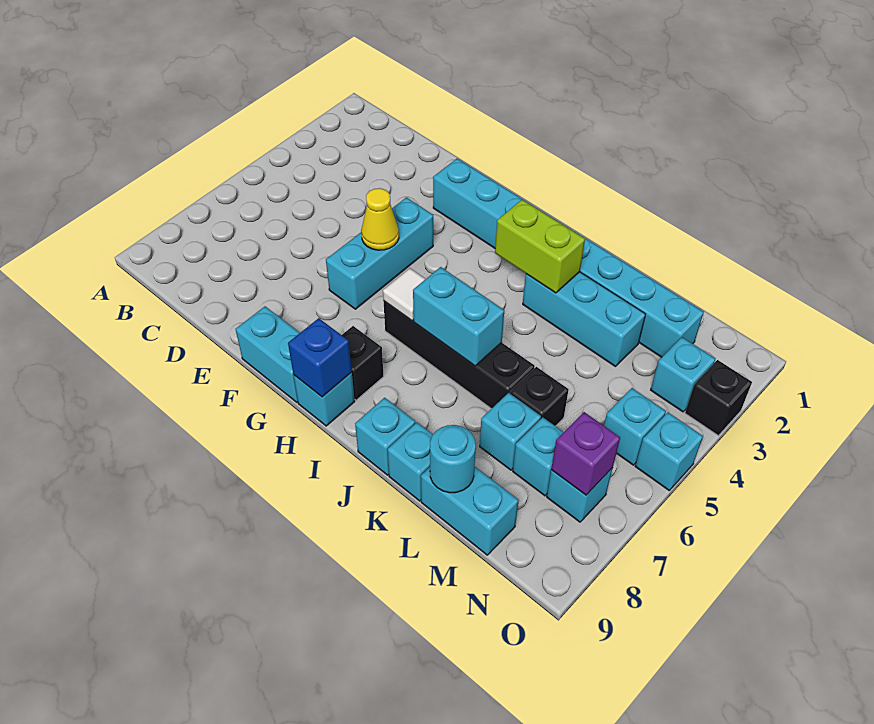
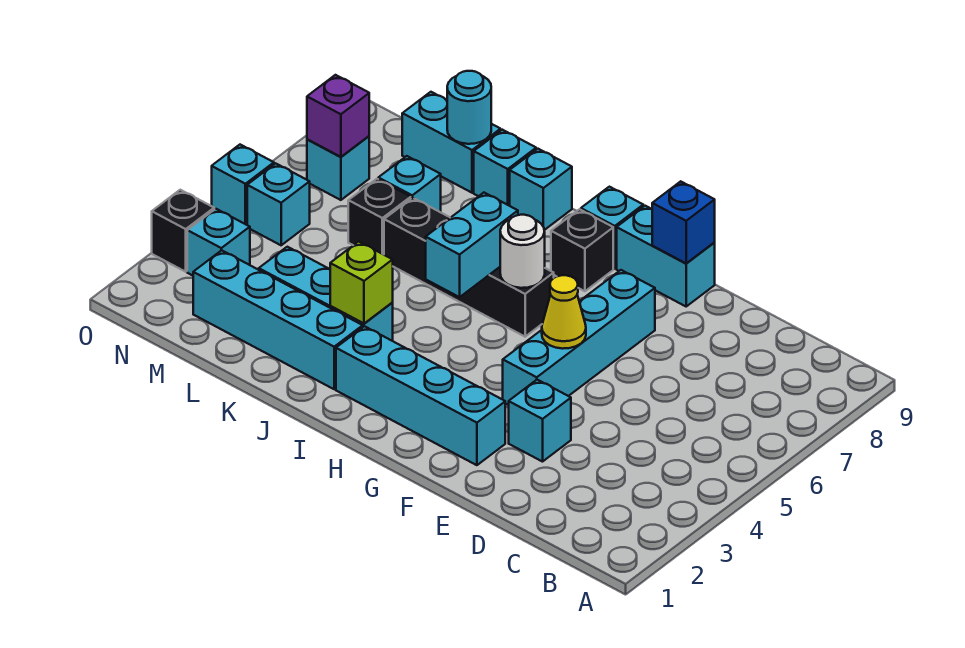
cyan 1x3 brick [326,197,433,309] -> cyan 1x4 brick [503,270,655,405]
white 1x1 tile [383,268,425,321] -> white 1x1 round brick [500,215,545,288]
blue 1x1 brick [288,318,352,397] -> blue 1x1 brick moved to [652,181,715,263]
lime 1x2 brick [495,200,585,293] -> lime 1x1 brick [330,241,393,324]
cyan 1x2 brick [413,267,504,366] -> cyan 1x2 brick turned to [426,193,518,297]
cyan 1x1 brick [513,417,564,496] -> cyan 1x1 brick moved to [509,380,571,462]

